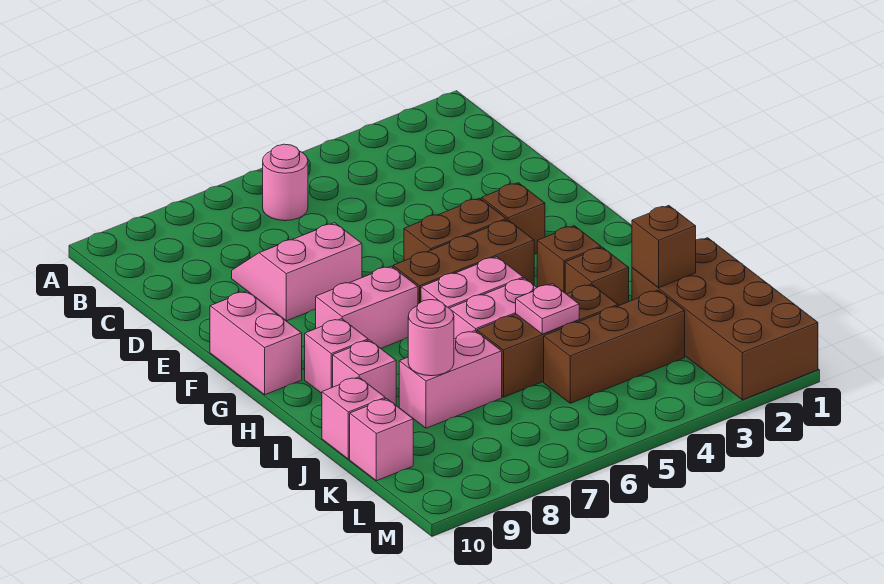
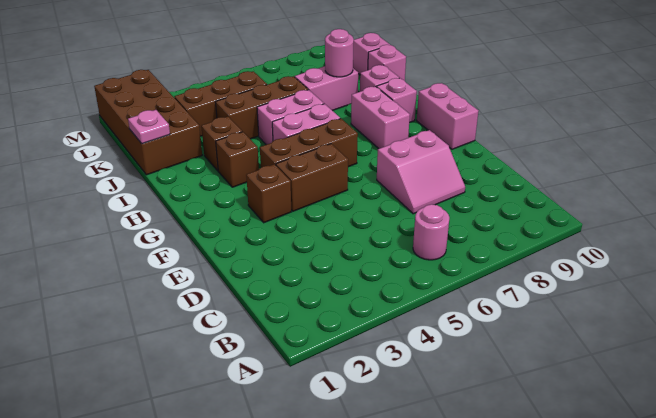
pink 1x2 brick [315,266,418,348] -> pink 1x2 brick turned to [351,87,410,149]
brown 1x1 brick [632,206,696,287] -> none
pink 1x1 plate [516,284,579,334] -> pink 1x1 plate moved to [128,110,170,144]

